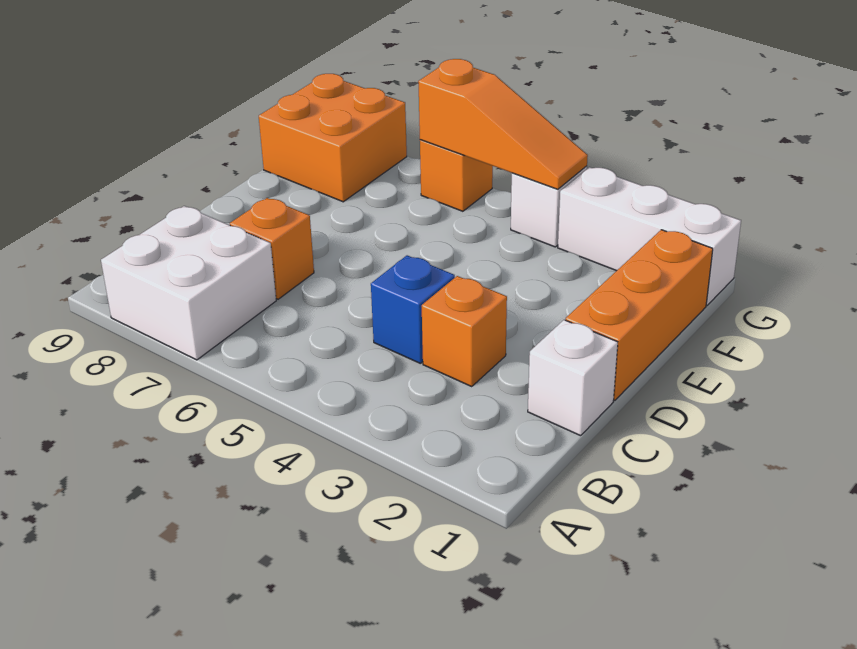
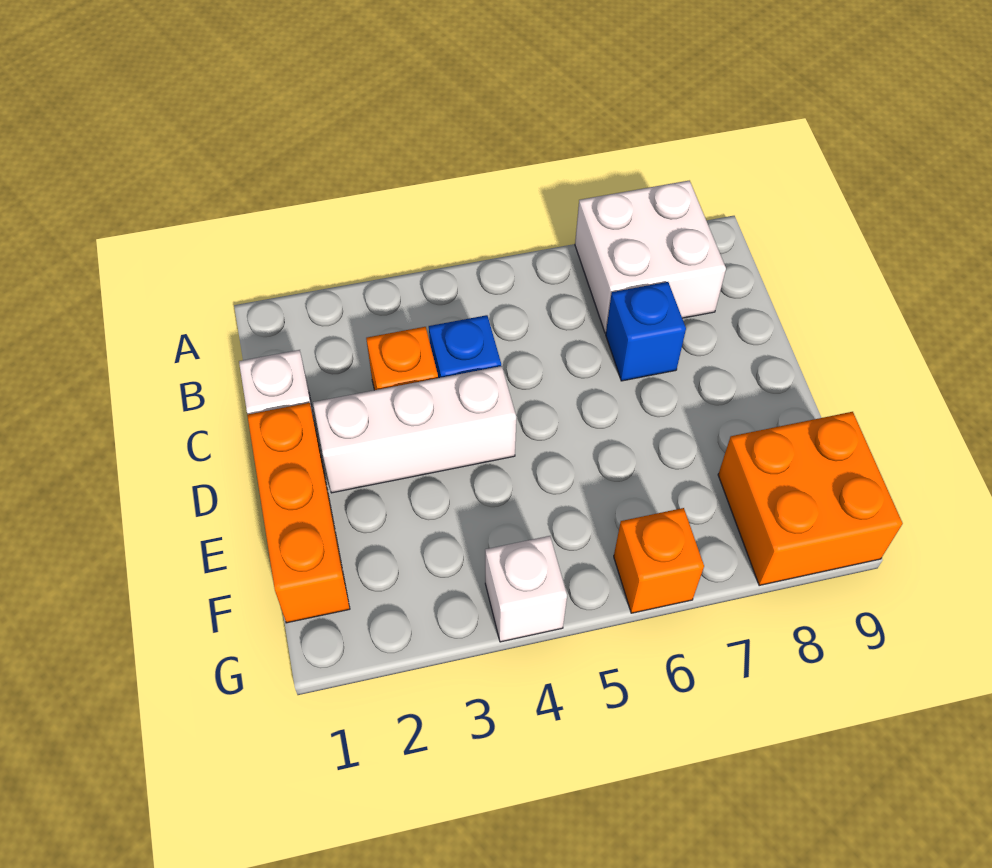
orange 1x1 brick [230,198,314,299] -> blue 1x1 brick [606,282,686,381]
white 1x3 brick [558,167,741,305] -> white 1x3 brick moved to [313,366,516,493]
orange 1x3 slope [418,59,588,189] -> none

